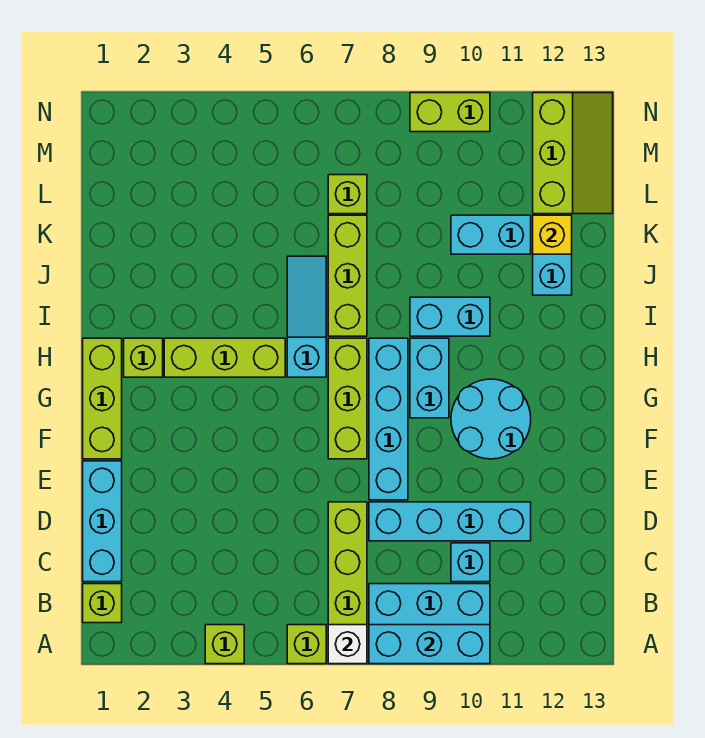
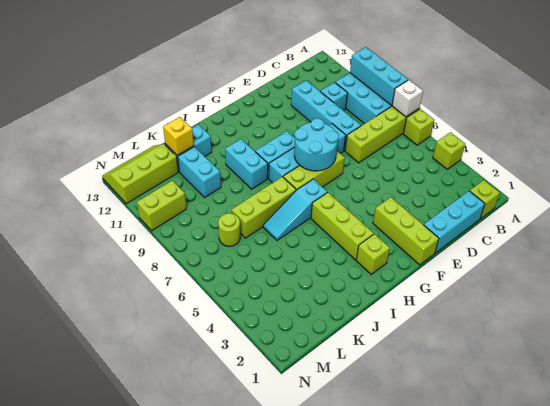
lime 1x3 brick [83,338,122,459] -> lime 1x3 brick turned to [373,197,439,265]
cyan 2x2 round brick [451,379,531,459] -> cyan 2x2 round brick moved to [294,118,339,171]
lime 1x1 brick [328,175,367,214] -> lime 1x1 round brick [218,213,240,246]
lime 1x2 brick [410,93,490,132] -> lime 1x2 brick turned to [137,180,186,231]

